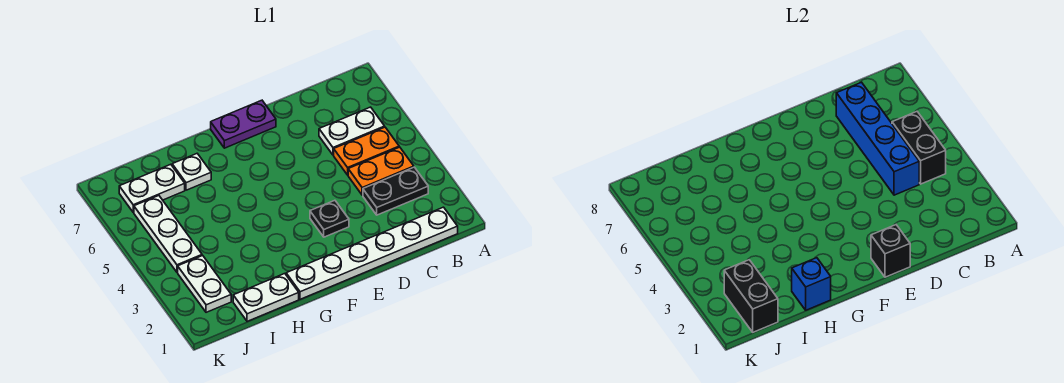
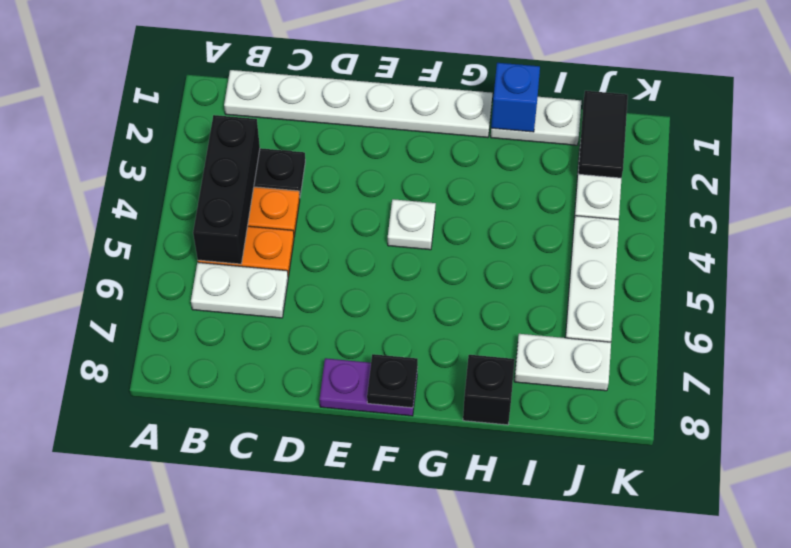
black 1x2 brick [892,112,946,184] -> black 1x3 brick [193,115,260,264]
blue 1x4 brick [836,82,919,195] -> none
black 1x1 brick [871,225,910,277] -> black 1x1 brick moved to [463,355,515,425]
black 1x1 plate [310,200,349,237] -> black 1x1 plate moved to [367,354,418,408]
white 1x1 plate [172,154,211,190] -> white 1x1 plate moved to [388,199,436,250]
black 1x2 brick [724,260,778,332] -> black 1x2 tile [578,91,628,178]

